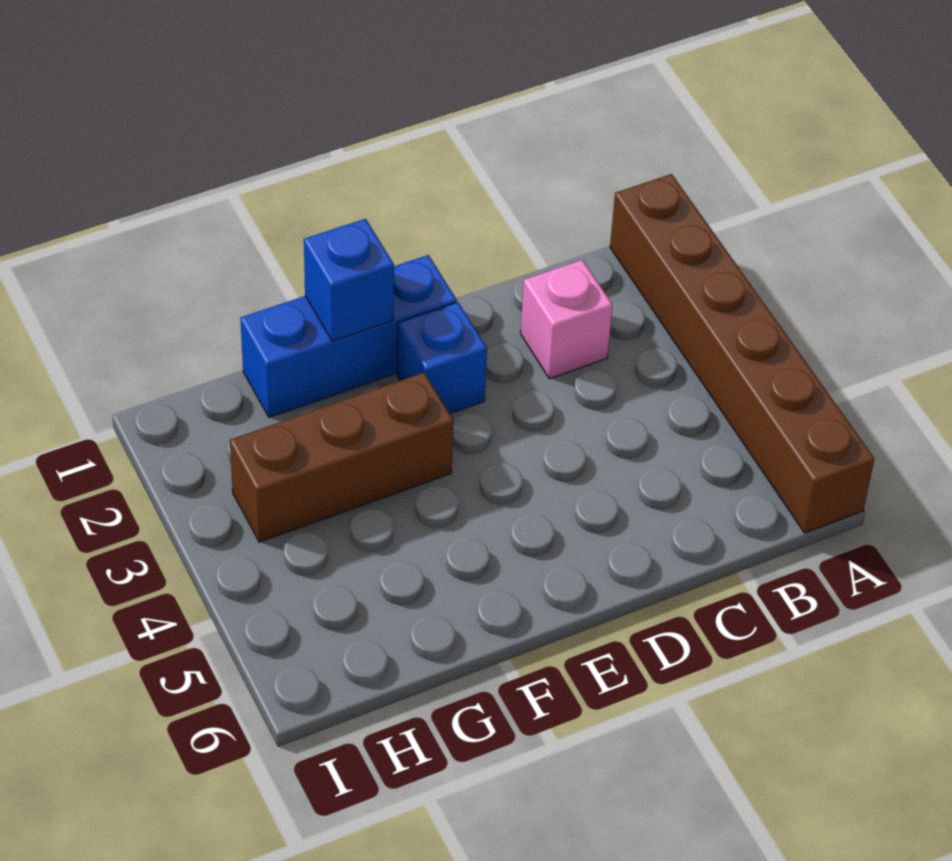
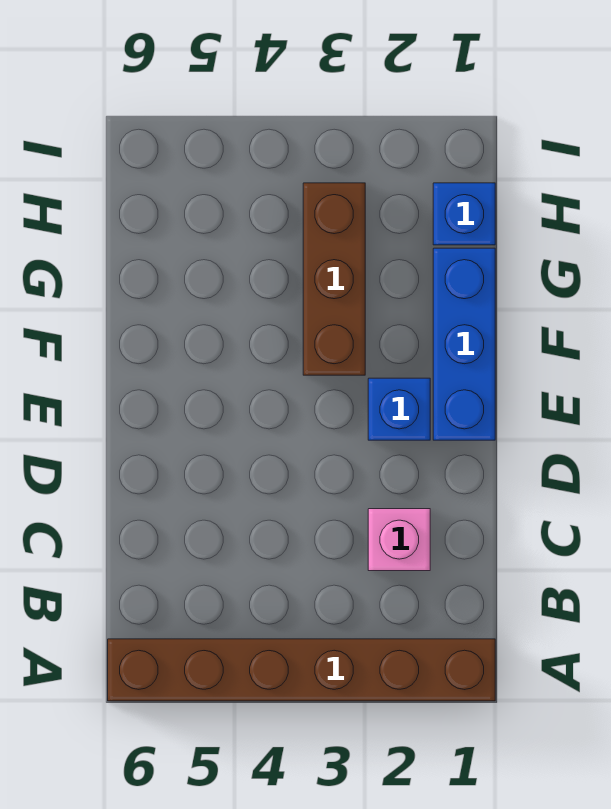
blue 1x1 brick [304,219,394,341] -> blue 1x1 brick moved to [433,183,495,245]

